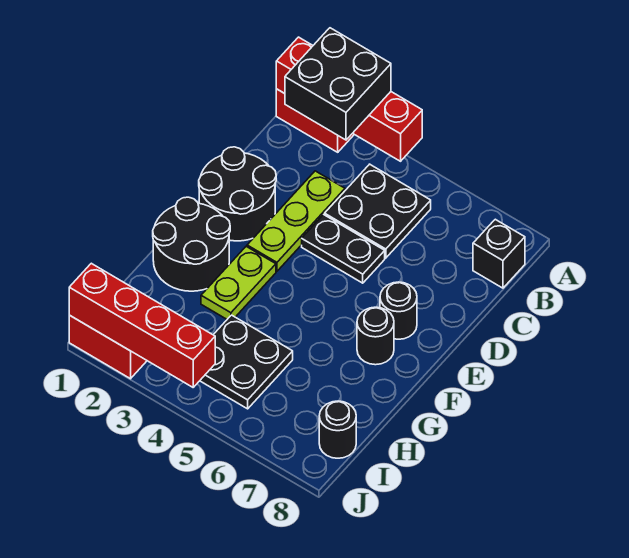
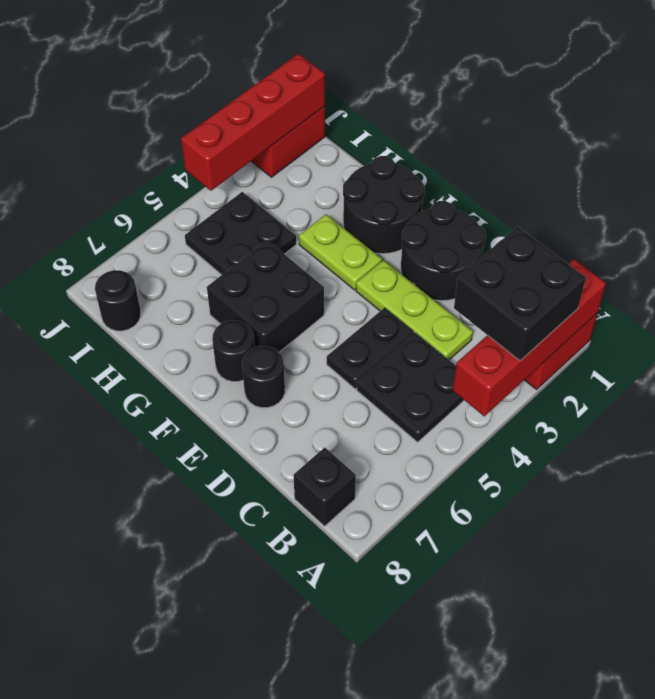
none -> black 2x2 brick [207,240,324,352]

